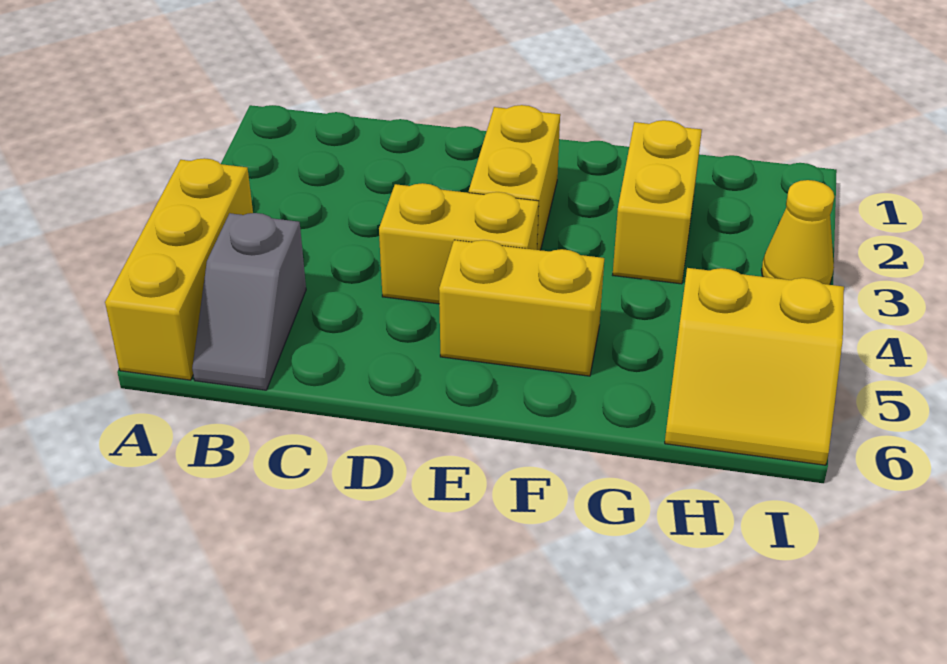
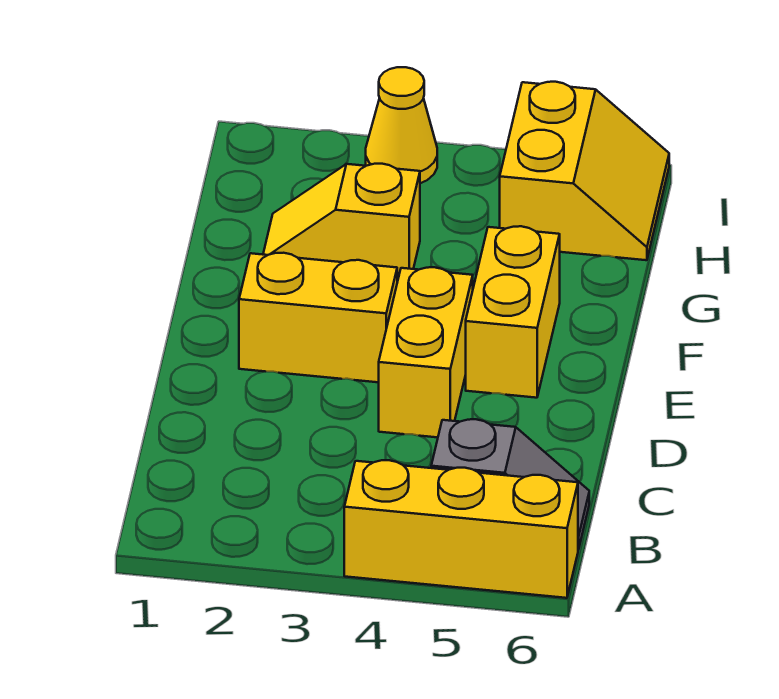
yellow 1x2 brick [613,120,702,284] -> yellow 1x2 slope [263,164,420,282]

